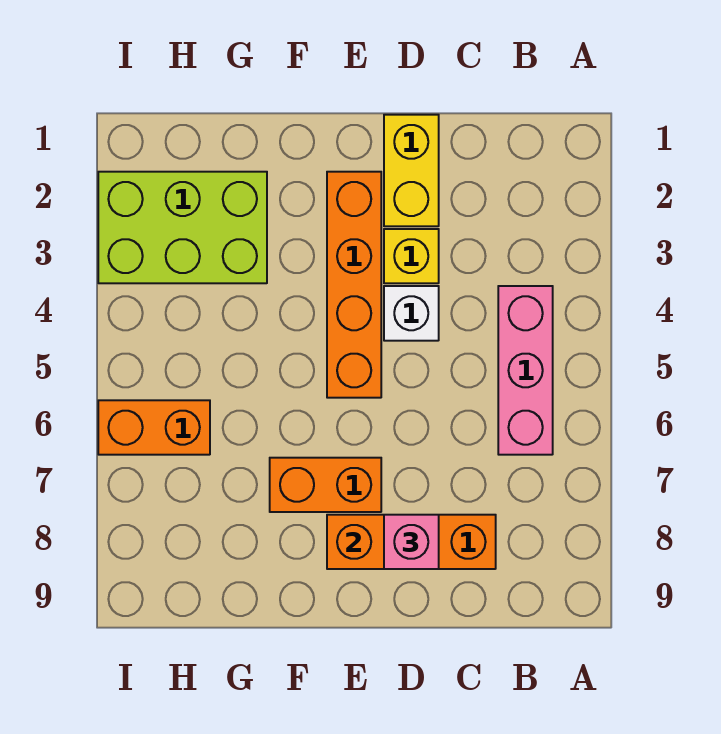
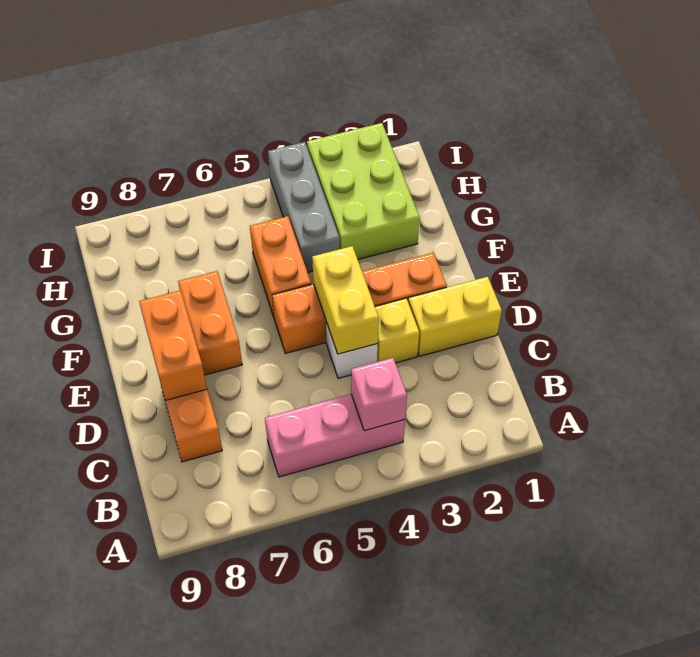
none -> yellow 1x2 brick [312,246,379,354]
pink 1x1 brick [384,515,439,569] -> pink 1x1 brick moved to [351,358,407,431]
none -> grey 1x3 brick [268,142,340,273]
orange 1x2 brick [98,400,210,455] -> orange 1x2 brick moved to [250,216,311,317]

